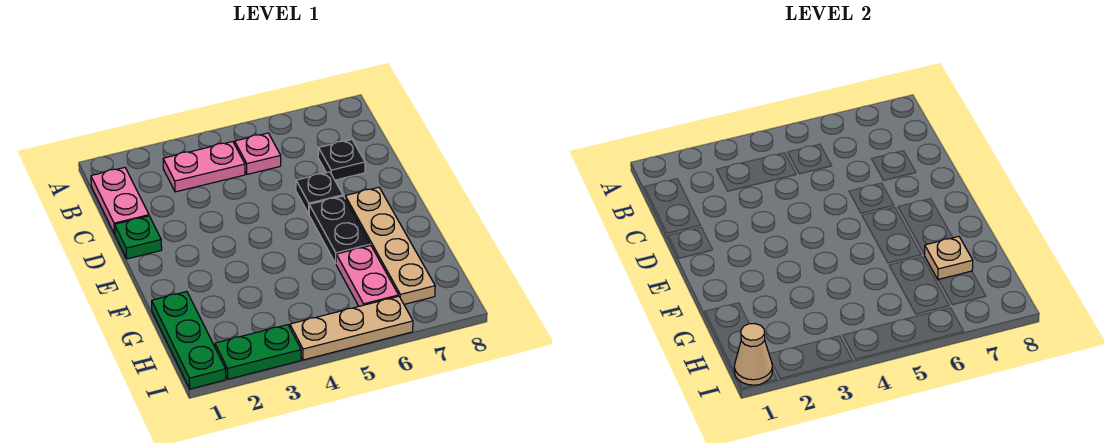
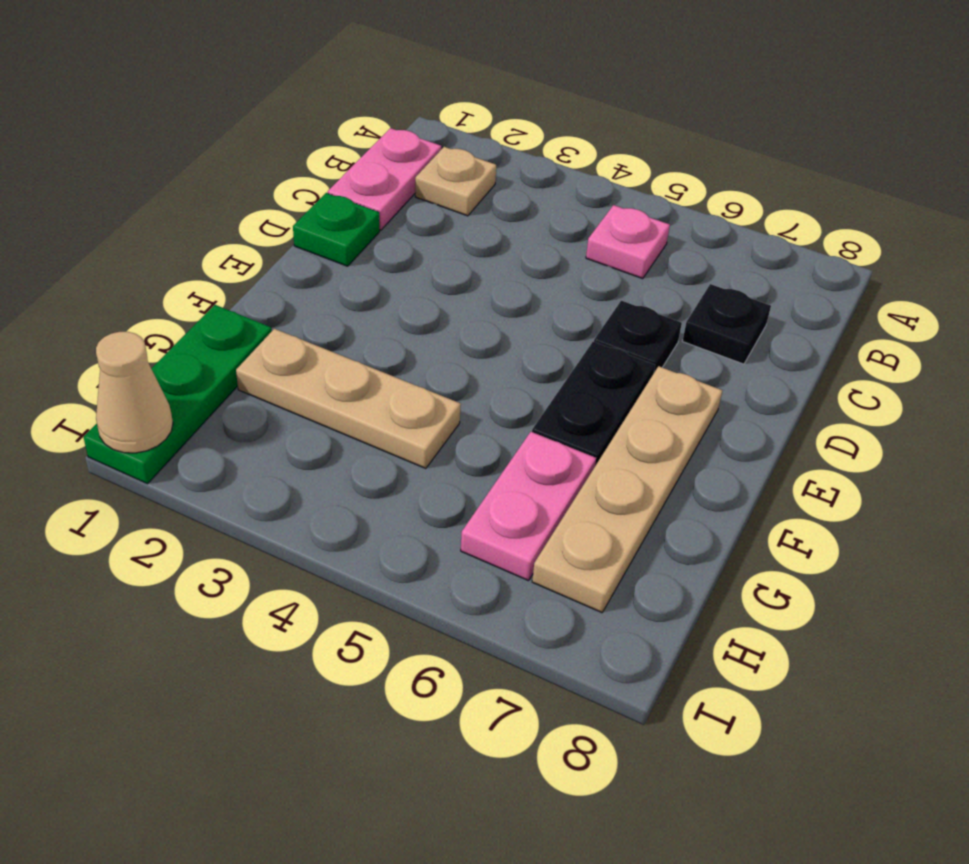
pink 1x2 plate [163,142,245,192] -> none
tan 1x1 plate [925,237,973,280] -> tan 1x1 plate moved to [415,147,496,216]
green 1x2 plate [215,325,301,379] -> none
tan 1x3 plate [290,296,413,360] -> tan 1x3 plate moved to [236,329,461,469]

